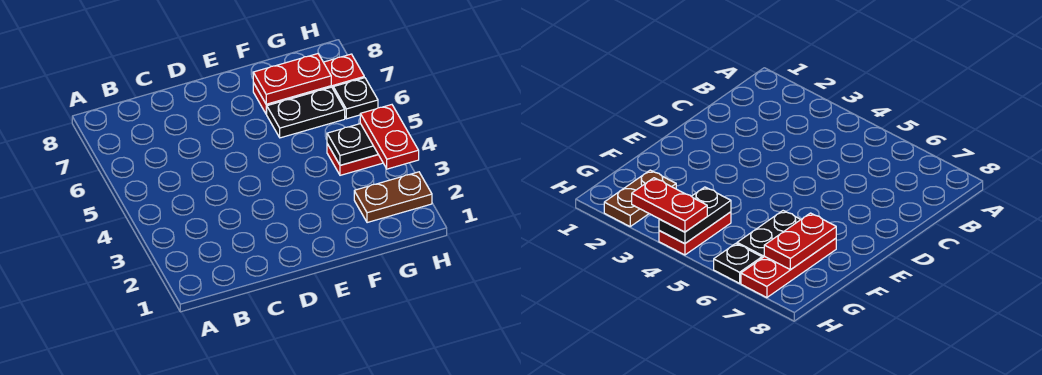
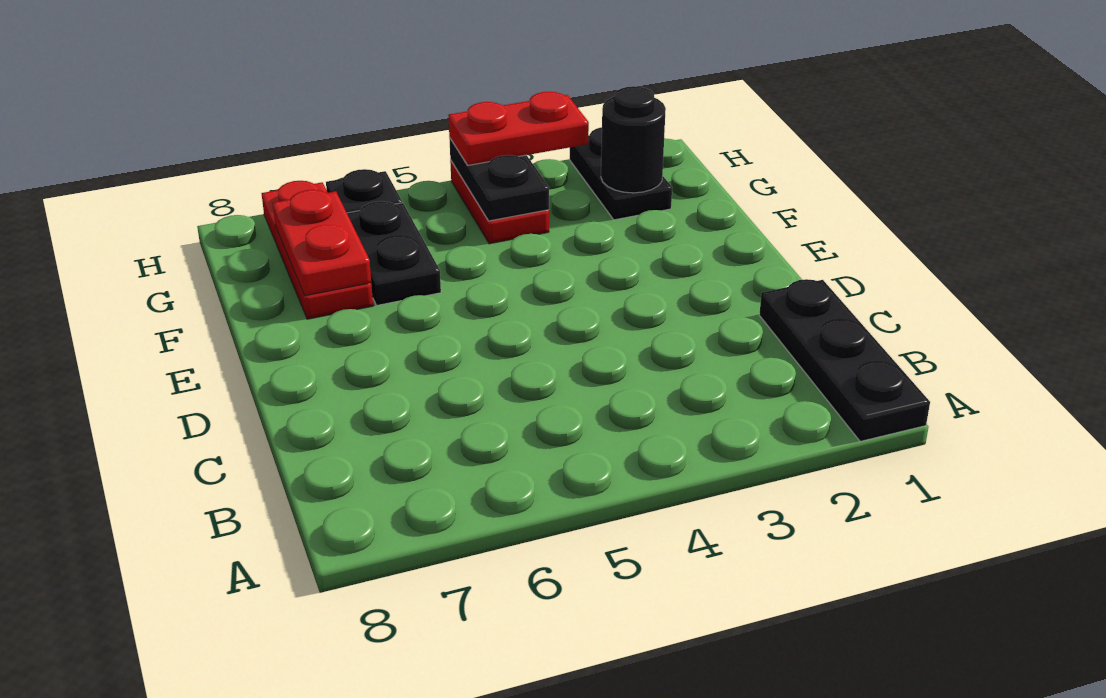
none -> black 1x3 plate [759,279,930,441]
brown 1x2 plate [354,172,432,223] -> black 1x2 plate [570,127,672,220]
none -> black 1x1 round brick [601,86,666,193]

